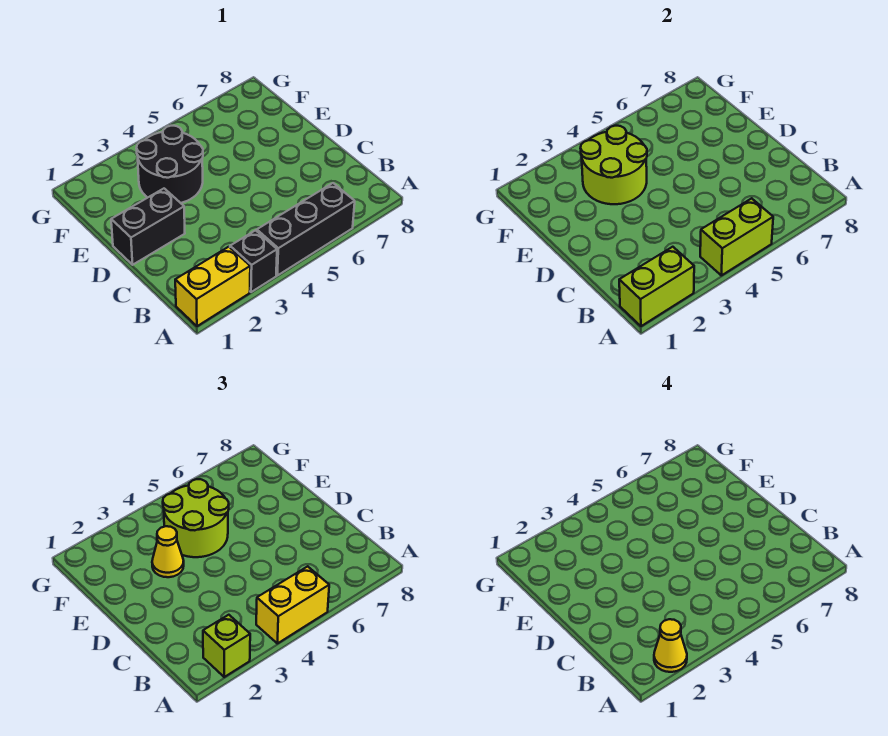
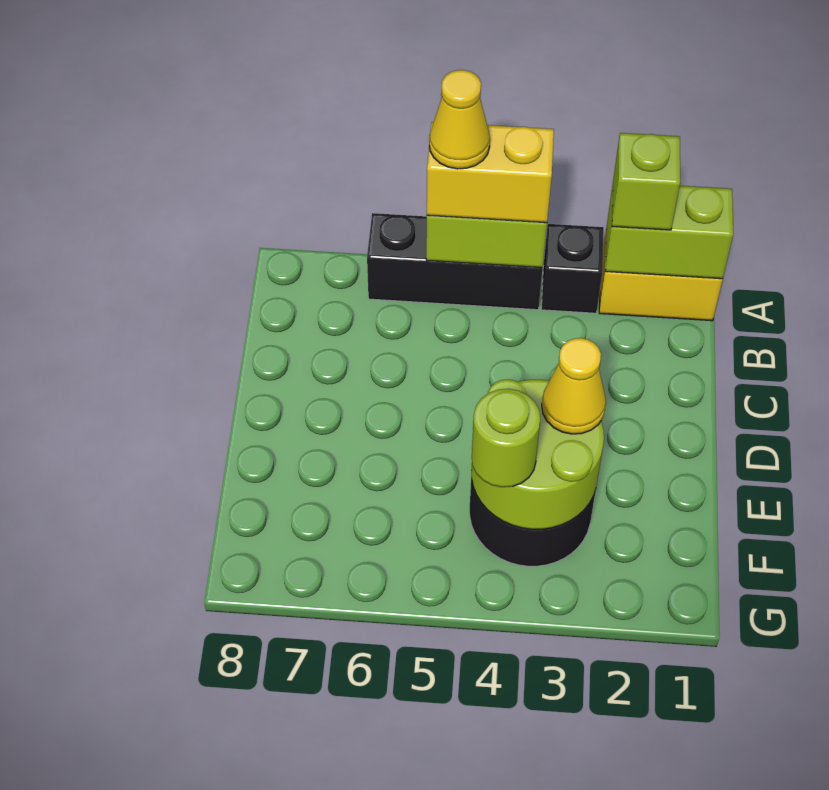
yellow 1x1 cone [654,619,687,672] -> yellow 1x1 cone moved to [429,70,490,169]
black 1x2 brick [111,189,185,265] -> none
lime 2x2 round brick [163,479,229,557] -> lime 1x1 round brick [472,389,540,487]

